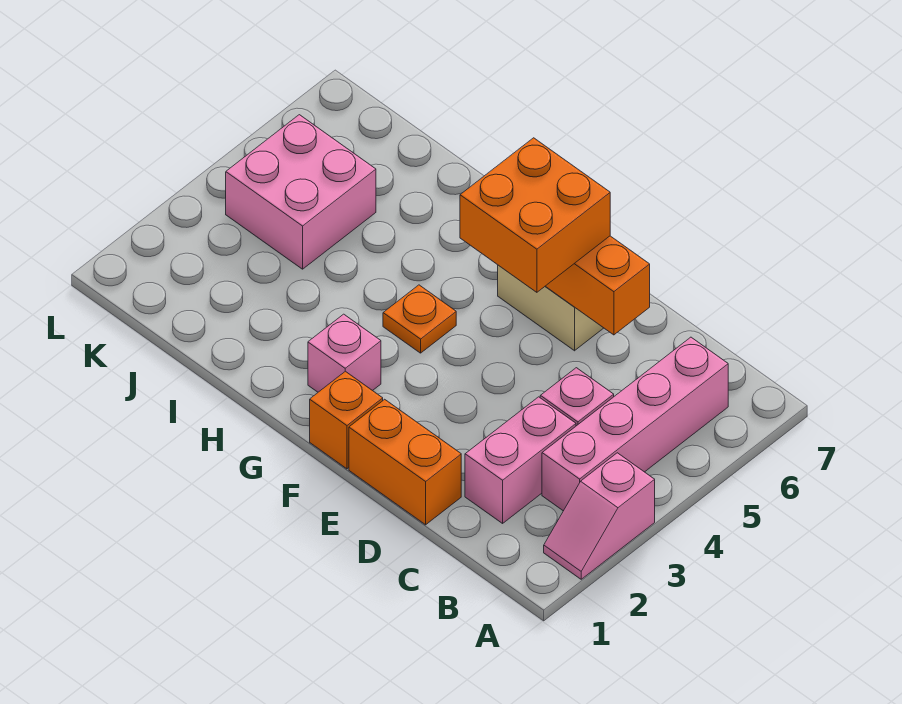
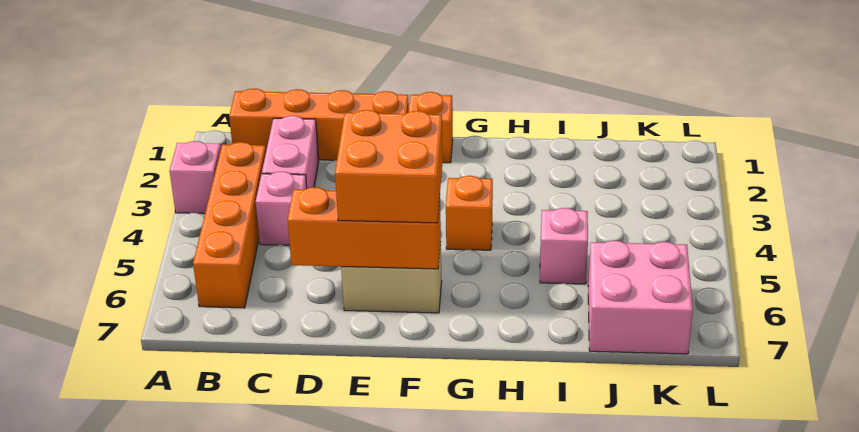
pink 1x4 brick [542,337,728,511] -> orange 1x4 brick [193,142,266,308]
orange 1x2 brick [349,399,461,525] -> orange 1x4 brick [229,89,409,160]
pink 1x1 brick [308,314,381,392] -> pink 1x1 brick moved to [540,208,588,284]
orange 1x1 plate [383,285,456,353] -> orange 1x1 brick [446,176,493,250]
pink 2x2 brick [226,115,376,269] -> pink 2x2 brick moved to [588,241,693,354]

